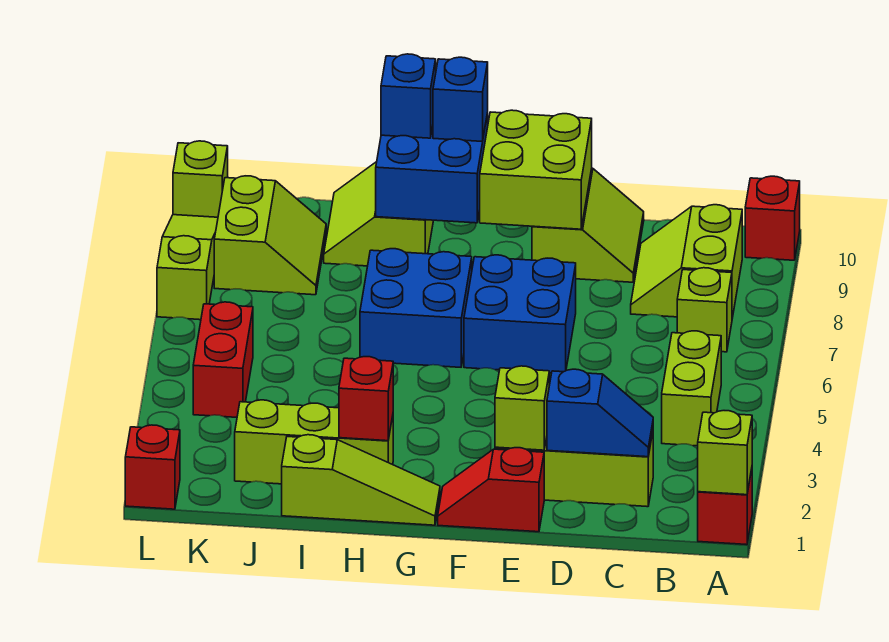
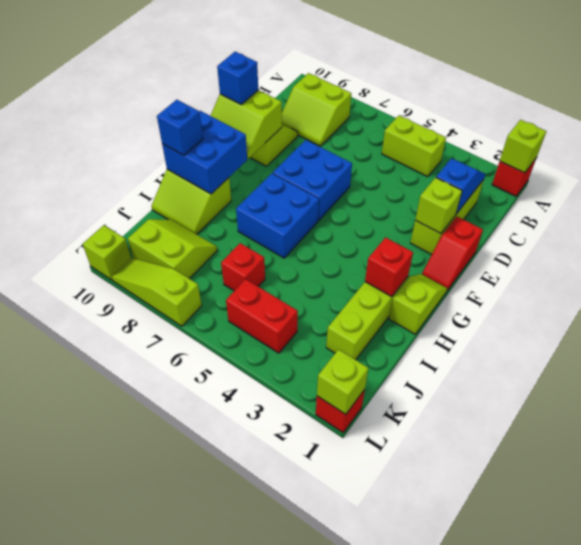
red 1x1 brick [745,176,800,260] -> red 1x1 brick moved to [221,243,265,291]
lime 1x1 brick [677,268,732,352] -> lime 1x1 brick moved to [317,350,369,415]
lime 2x2 brick [480,110,592,229] -> lime 2x2 slope [211,90,282,159]
lime 1x3 slope [282,435,440,525] -> lime 1x2 slope [389,274,447,334]
blue 1x1 brick [433,57,488,142] -> blue 1x1 brick moved to [217,52,258,104]

